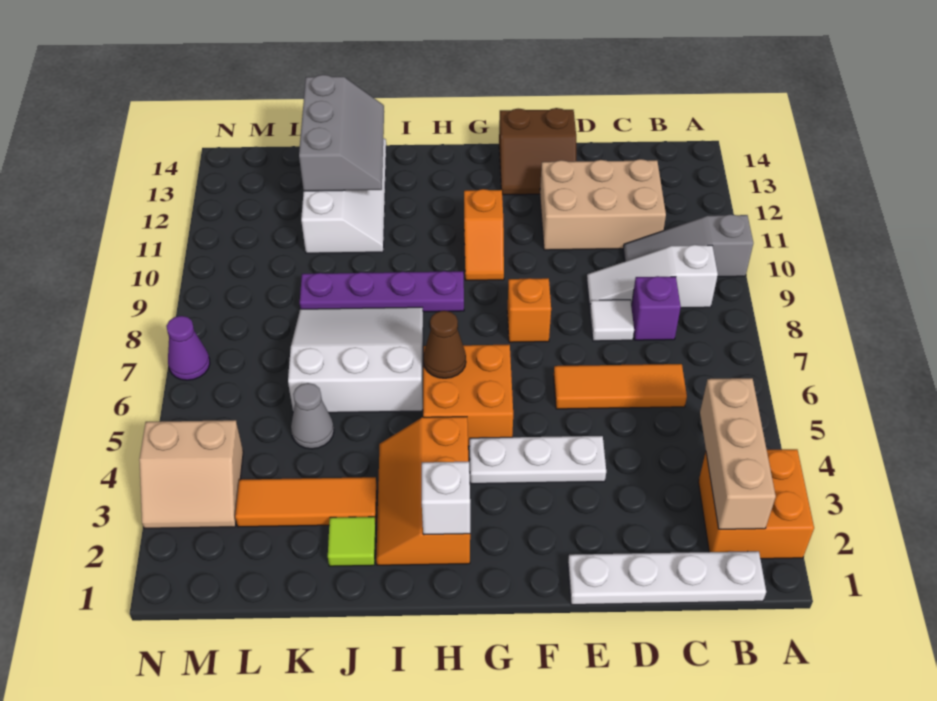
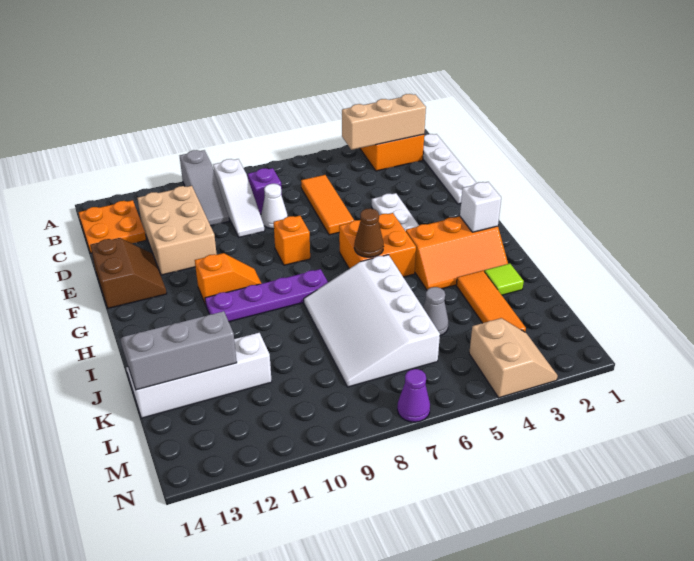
none -> orange 2x2 plate [79,200,146,253]
white 1x1 tile [590,300,634,341] -> white 1x1 cone [261,184,288,229]
purple 1x4 plate [300,271,464,312] -> purple 1x4 plate turned to [205,269,328,322]
white 3x3 slope [288,307,423,413] -> white 3x4 slope [304,255,440,387]

